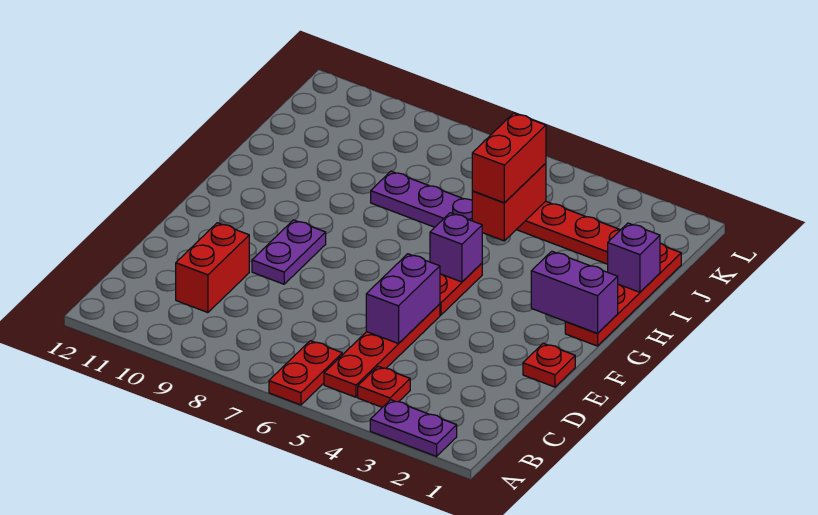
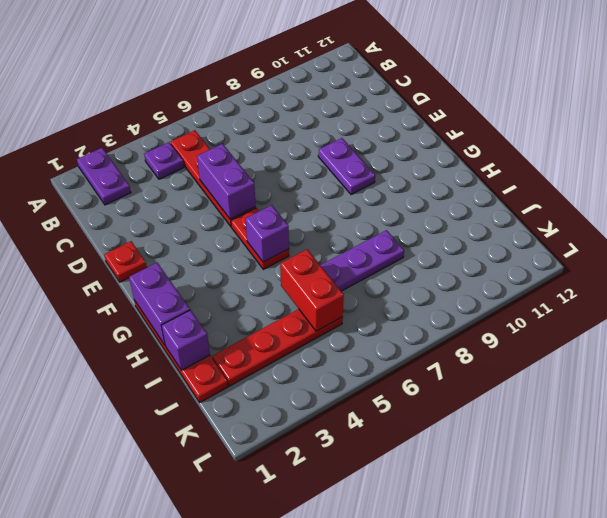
purple 1x2 plate [370,400,457,456] -> purple 1x2 plate turned to [77,148,131,205]
red 1x2 plate [269,341,342,405] -> none
red 1x1 plate [358,366,410,407] -> purple 1x1 plate [144,142,184,179]
red 1x2 brick [176,223,249,313] -> none
purple 1x2 brick [531,251,618,334] -> purple 1x2 brick turned to [129,263,190,345]
red 1x2 brick [472,113,546,203] -> none

